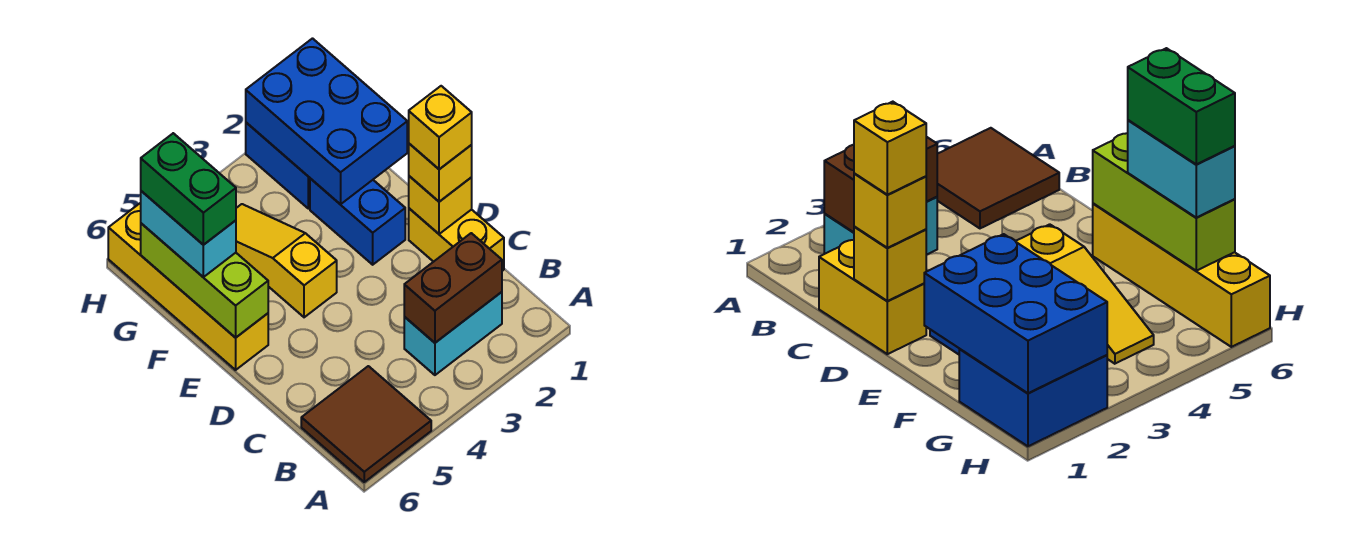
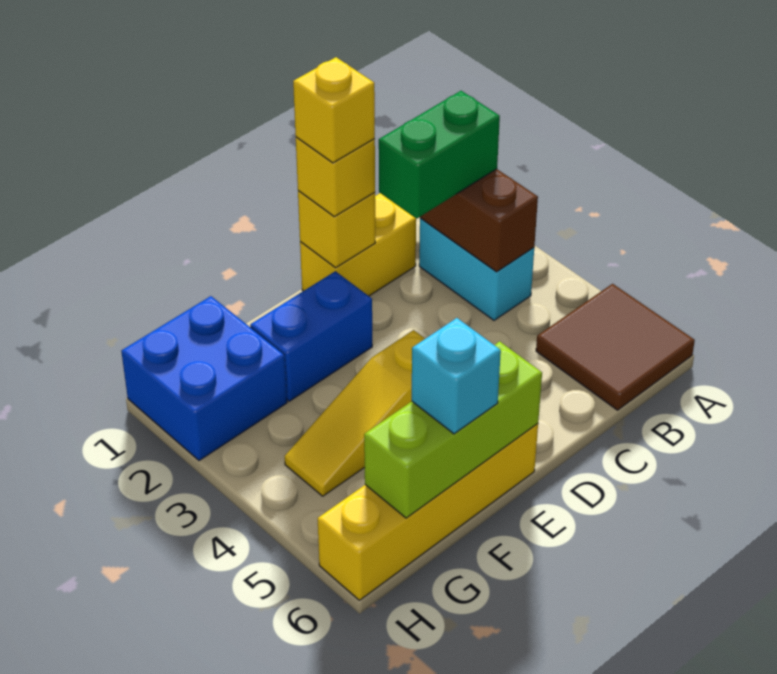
blue 2x3 brick [246,39,407,204] -> none
cyan 1x2 brick [141,191,236,277] -> cyan 1x1 brick [412,318,501,434]
green 1x2 brick [141,133,236,245] -> green 1x2 brick moved to [379,91,500,219]

